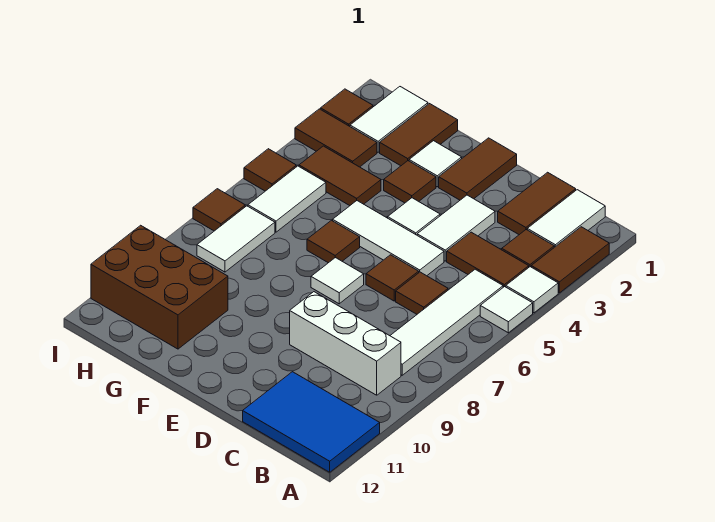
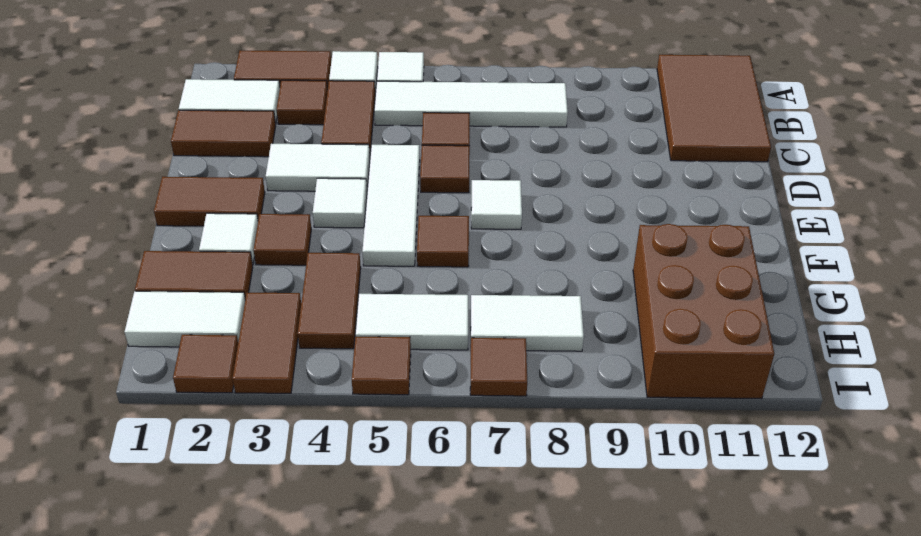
blue 2x3 tile [243,372,380,472] -> brown 2x3 tile [657,55,771,162]
white 1x3 brick [290,292,401,395] -> none

